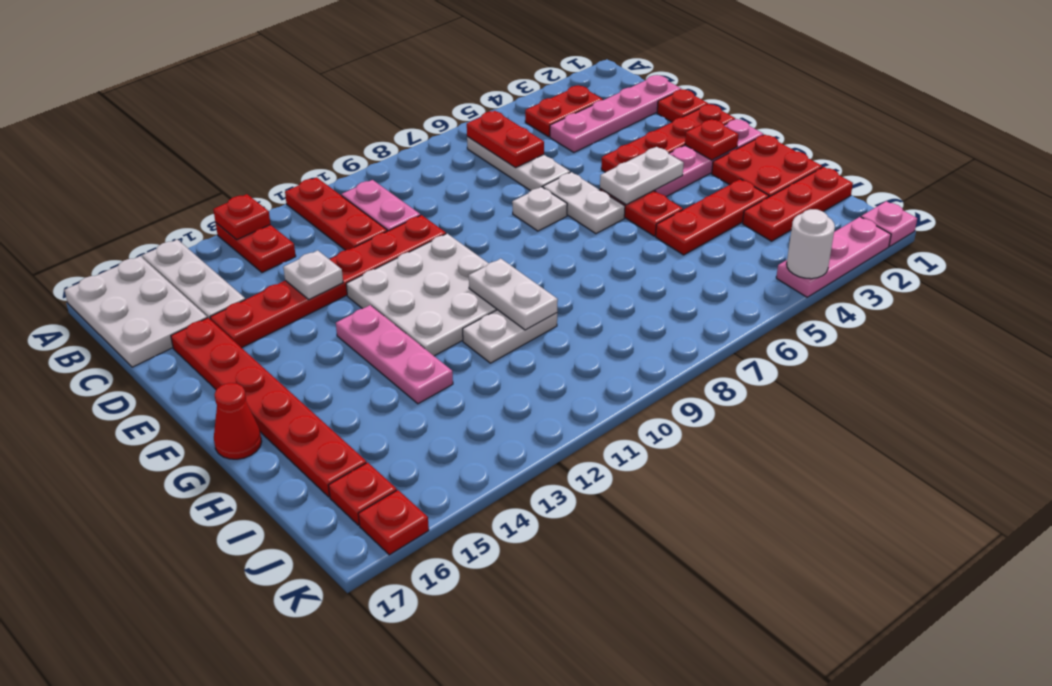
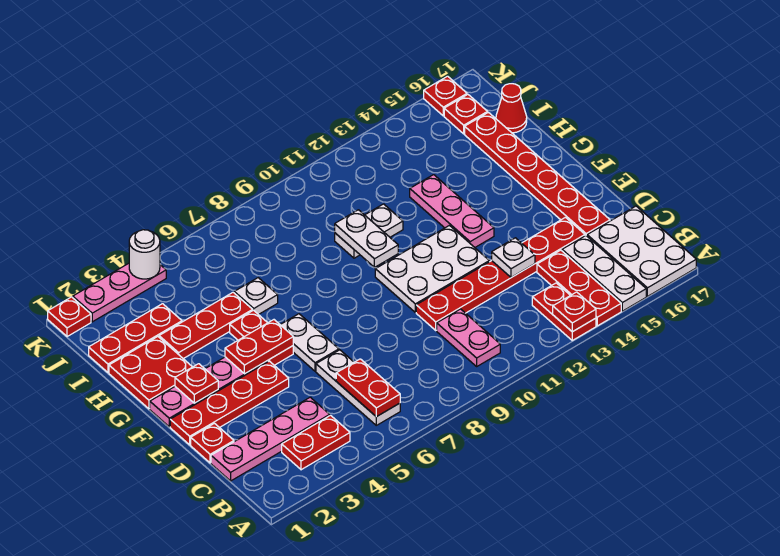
red 1x3 plate [285,177,387,250] -> red 1x3 plate moved to [537,250,621,326]
white 1x1 plate [512,187,567,231] -> white 1x1 plate moved to [234,278,278,315]
white 3x3 plate [346,234,497,356] -> white 2x3 plate [375,225,489,312]
white 1x2 plate [600,147,684,205] -> red 1x2 plate [225,320,293,374]
red 1x1 cone [214,383,262,459] -> red 1x1 cone moved to [496,84,527,133]
pink 1x1 plate [861,201,917,246] -> red 1x1 plate [48,297,91,337]

